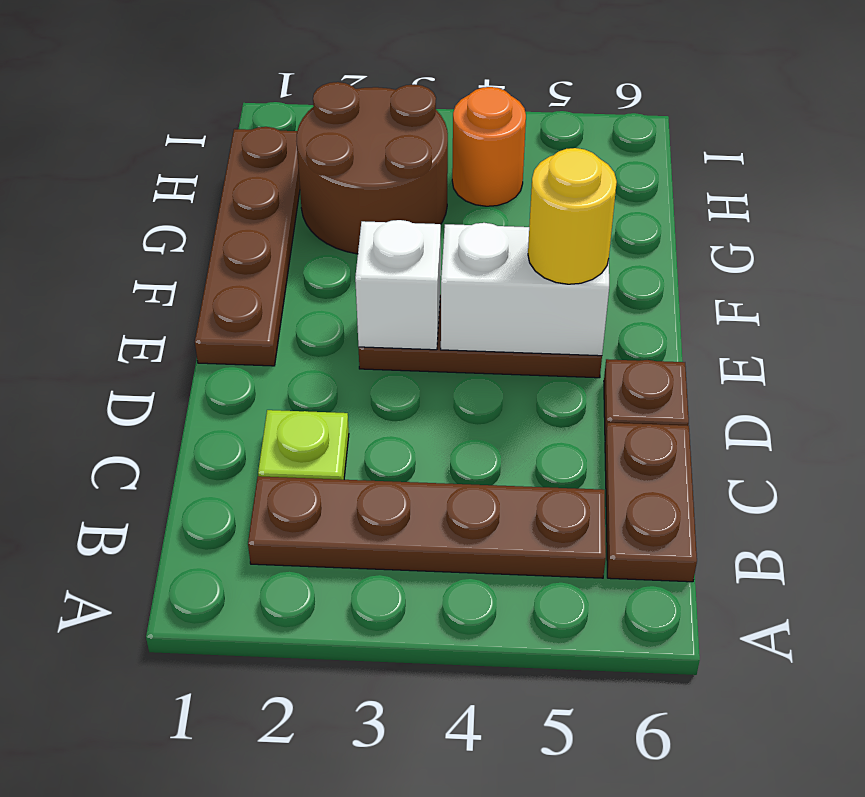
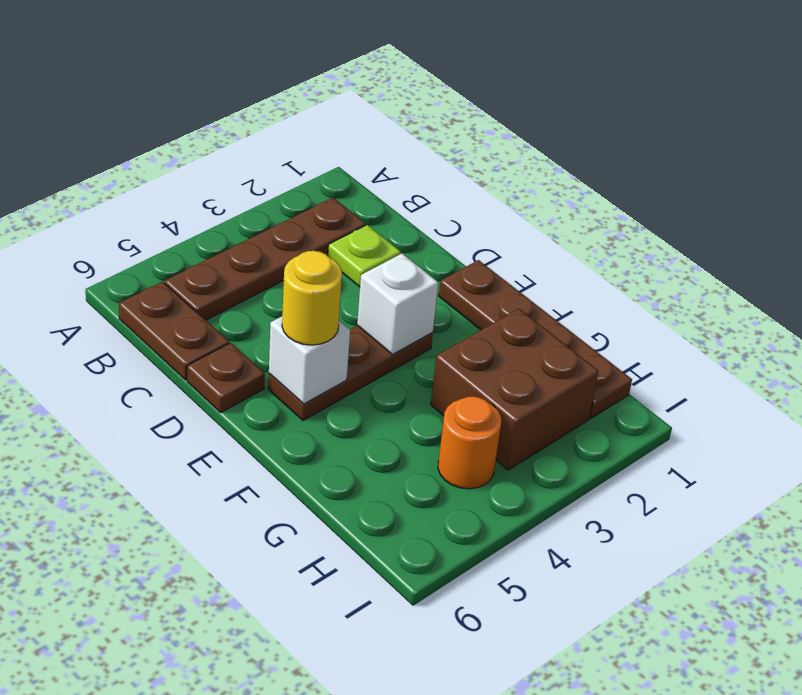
white 1x2 brick [441,223,609,356] -> white 1x1 brick [269,316,350,404]
brown 2x2 round brick [296,82,448,254] -> brown 2x2 brick [431,309,598,470]

